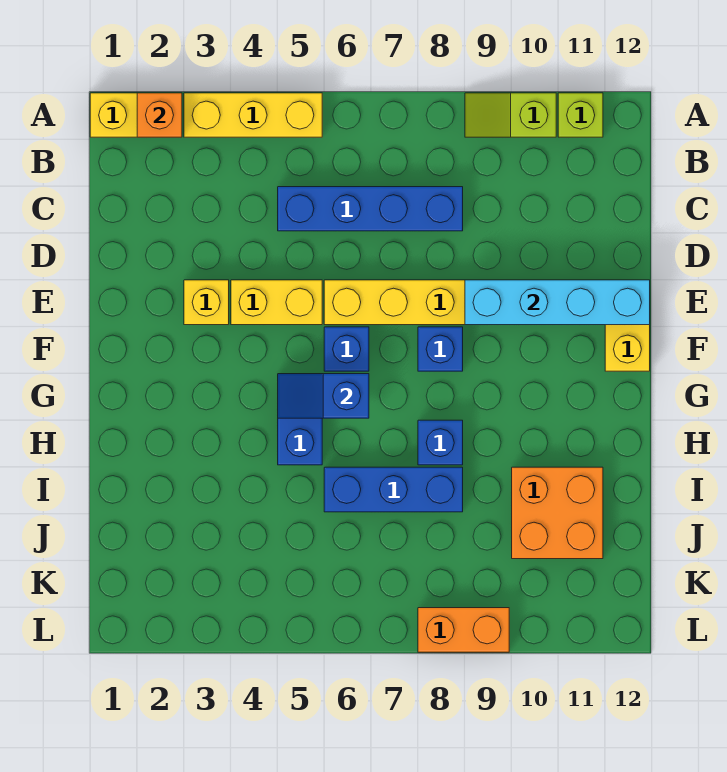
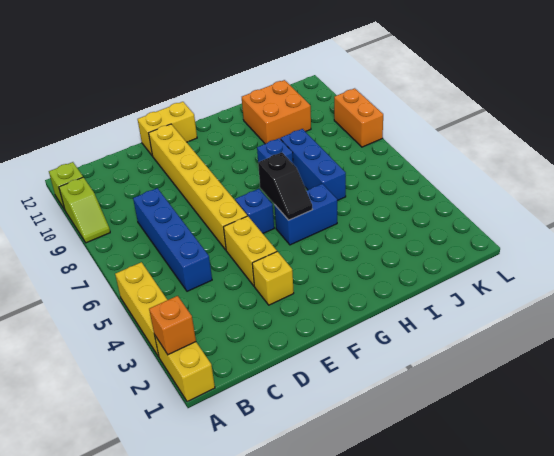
cyan 1x4 brick [465,280,650,325] -> none
blue 1x1 brick [418,327,463,371] -> none
blue 1x2 slope [278,374,369,418] -> black 1x2 slope [258,152,312,220]

